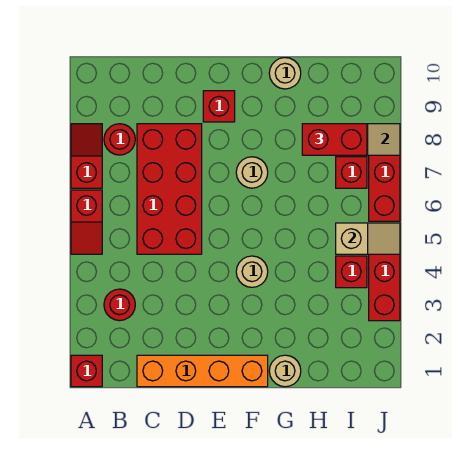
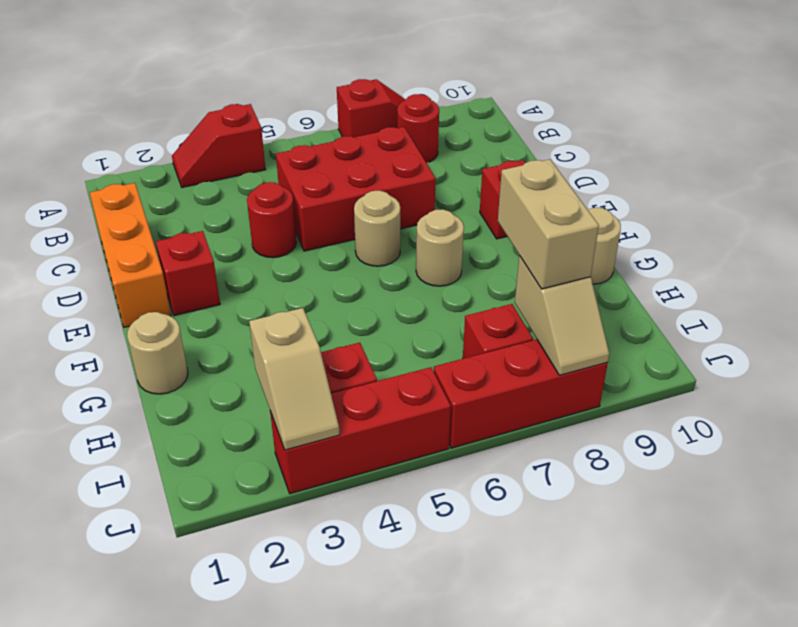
red 1x1 brick [71,355,102,387] -> red 1x1 brick moved to [156,231,220,316]
red 1x2 slope [71,190,102,254] -> red 1x2 slope moved to [172,104,266,187]
red 1x1 round brick [104,289,135,321] -> red 1x1 round brick moved to [247,182,297,258]
orange 1x4 brick [137,355,268,387] -> orange 1x3 brick [90,183,171,327]
red 2x4 brick [137,124,202,254] -> red 2x3 brick [276,127,435,251]
tan 1x1 round brick [236,256,268,287] -> tan 1x1 round brick moved to [354,191,400,266]
red 1x2 brick [302,124,367,155] -> tan 1x2 brick [498,159,599,289]
tan 1x2 slope [336,223,400,254] -> tan 1x2 slope moved to [249,308,340,450]

